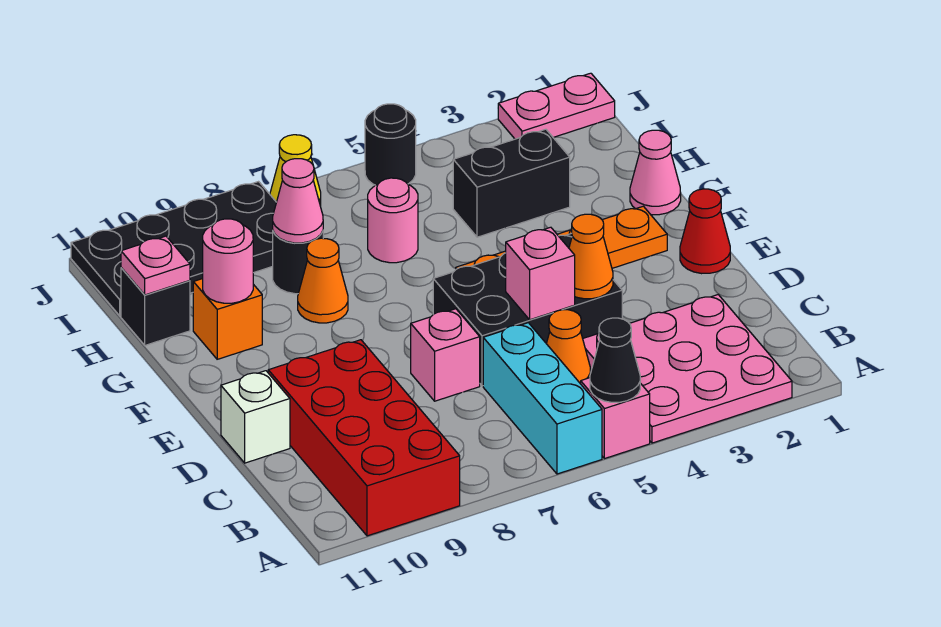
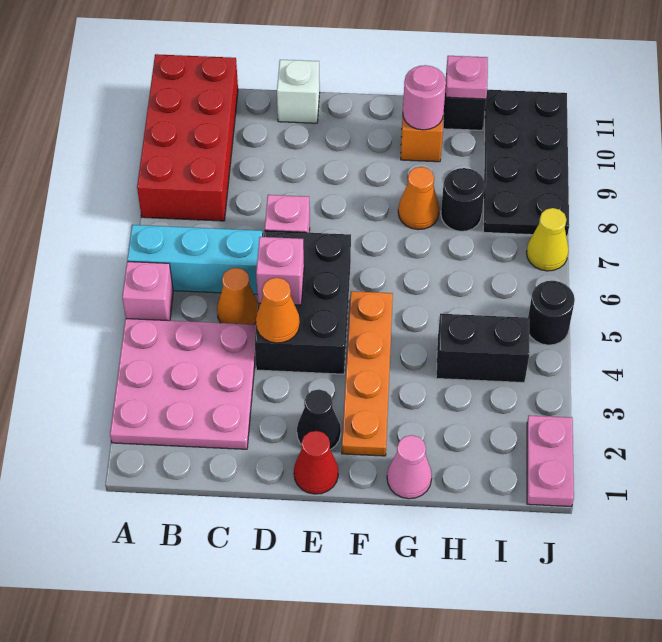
black 1x1 cone [590,318,640,402] -> black 1x1 cone moved to [297,389,341,450]
red 2x4 brick [268,340,460,536] -> red 2x4 brick turned to [137,54,238,221]
black 1x2 brick [453,129,570,237] -> black 1x2 brick turned to [436,314,529,383]
pink 1x1 round brick [368,178,418,263] -> none
pink 1x1 cone [273,159,323,243] -> none

